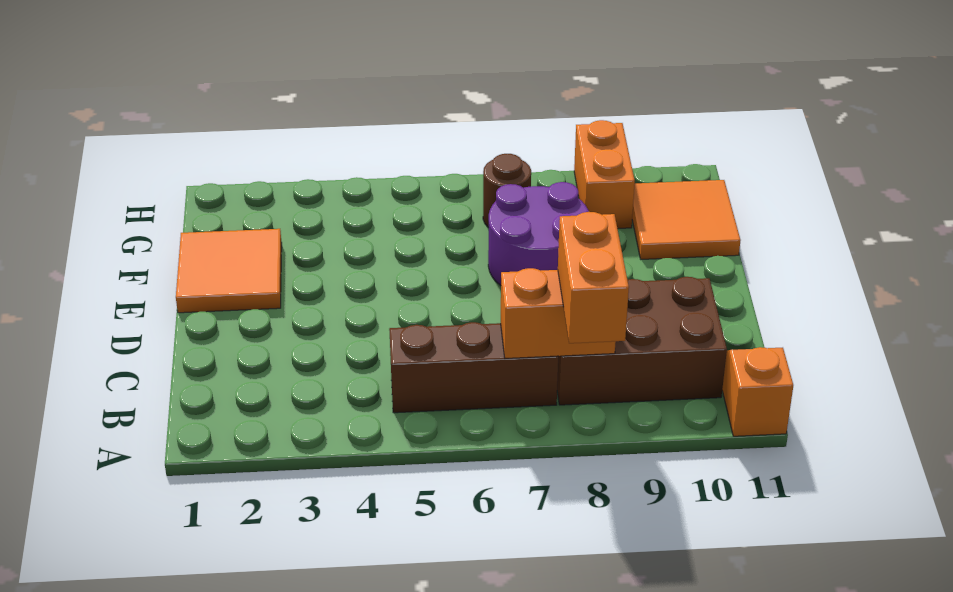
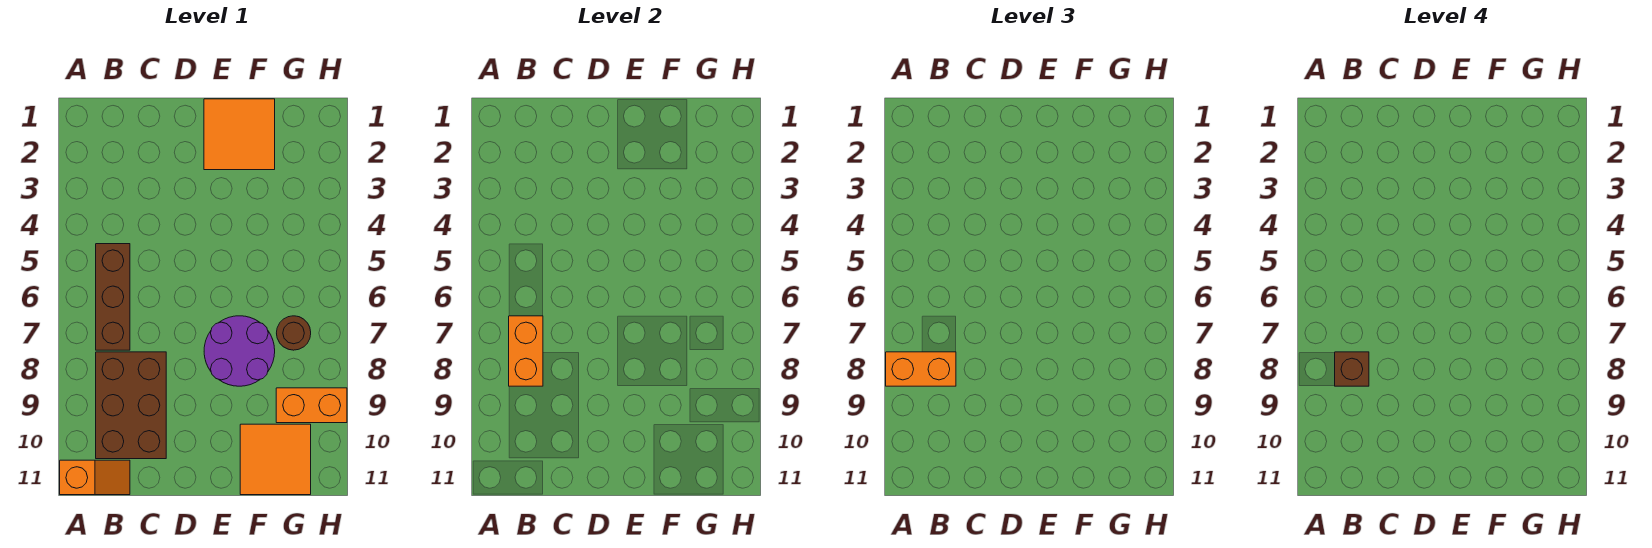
none -> brown 1x1 brick [1335,352,1369,386]

